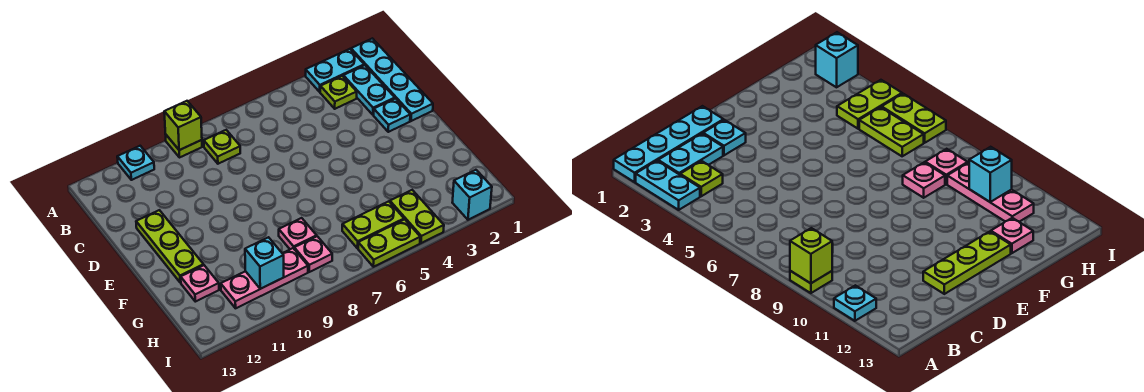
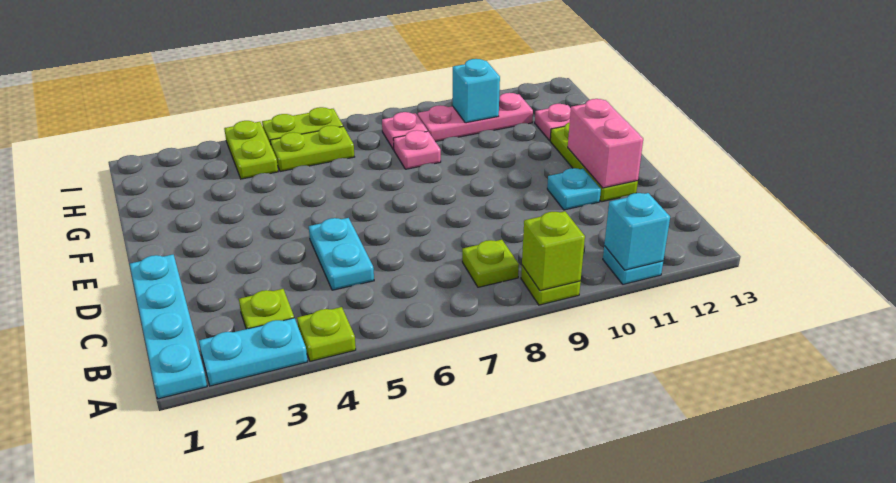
none -> lime 1x1 plate [297,307,356,361]
cyan 1x2 plate [343,65,395,115] -> cyan 1x2 plate moved to [309,218,374,290]
cyan 1x1 plate [374,99,410,132] -> cyan 1x1 plate moved to [547,168,601,210]
none -> pink 1x2 brick [568,99,643,188]
cyan 1x1 brick [452,170,492,220] -> cyan 1x1 brick moved to [604,193,670,270]

